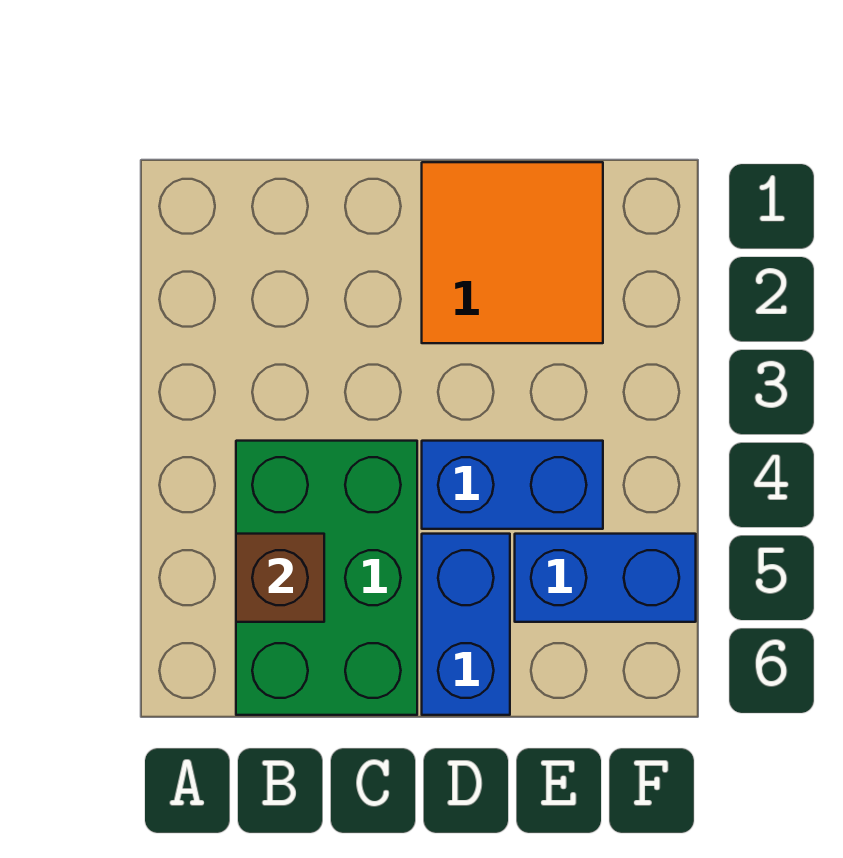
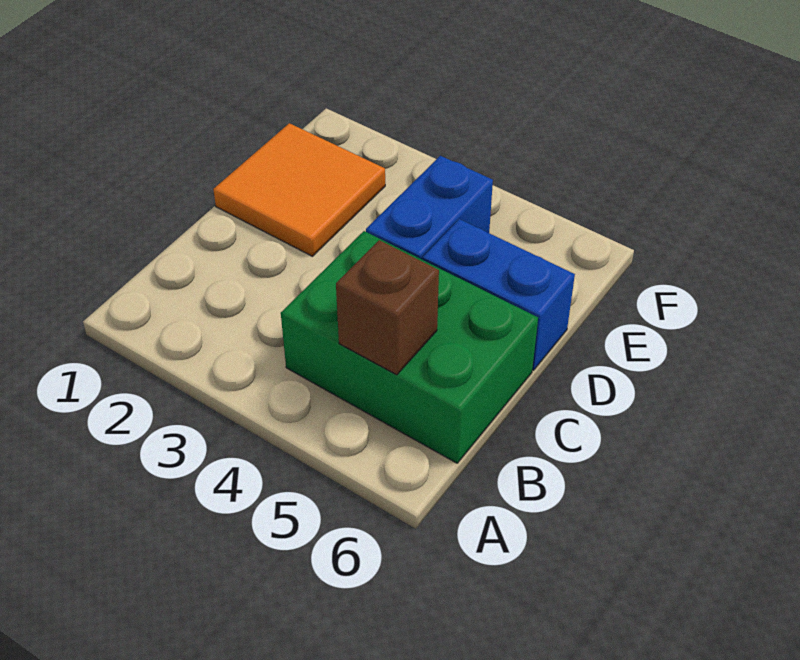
blue 1x2 brick [515,534,696,622] -> none

